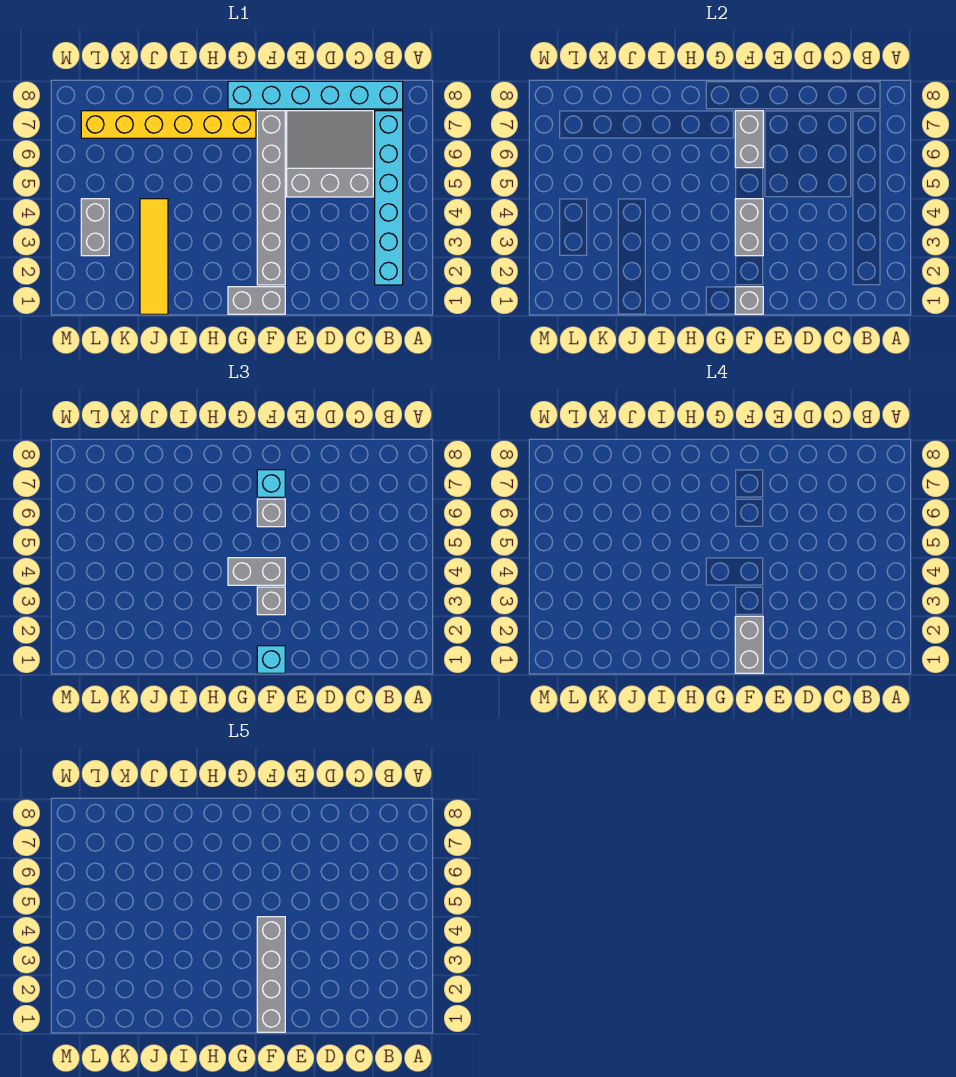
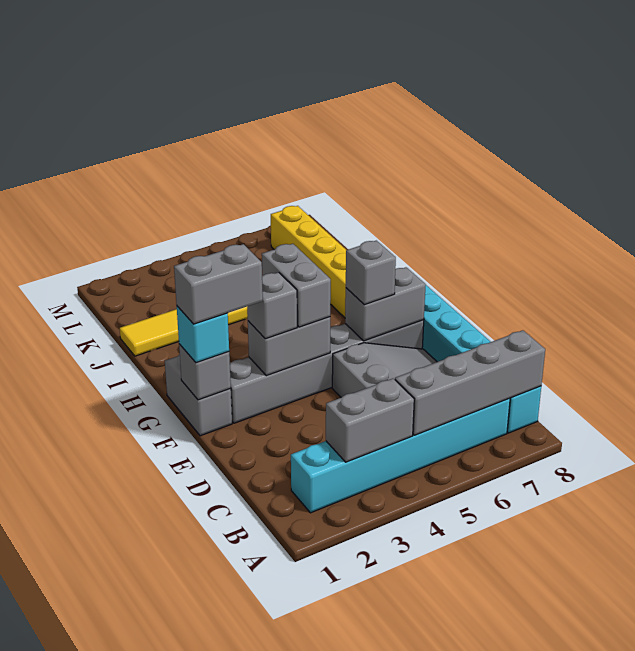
grey 1x4 brick [257,917,285,1032] -> grey 1x4 brick moved to [395,330,545,435]
cyan 1x1 brick [257,470,285,497] -> none
grey 1x2 brick [81,199,109,256] -> grey 1x2 brick moved to [326,379,414,462]

